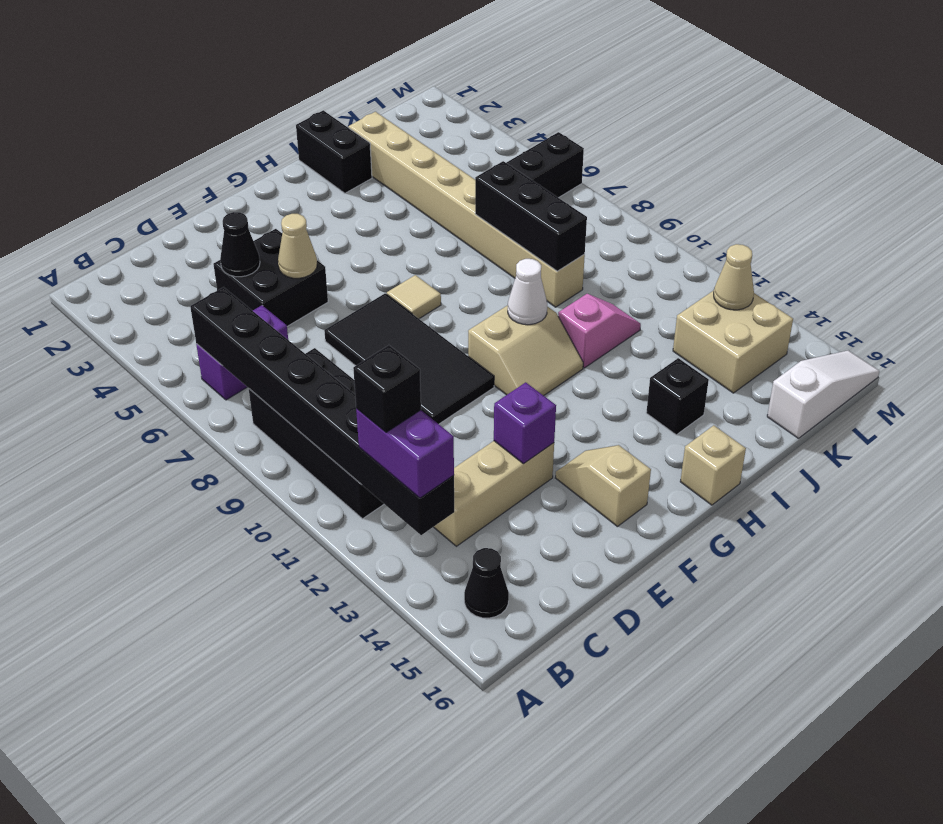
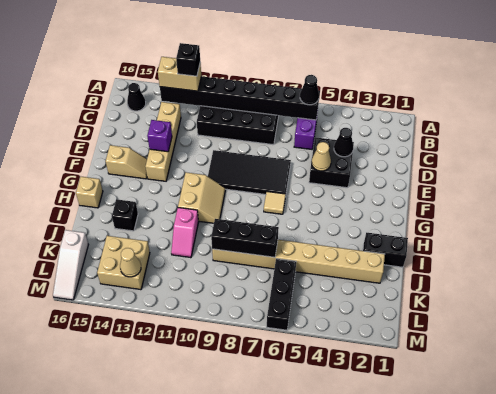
none -> black 1x1 cone [300,75,319,105]
purple 1x2 brick [356,409,454,498] -> tan 1x2 brick [158,57,201,91]
tan 1x3 brick [434,441,554,546] -> tan 1x4 brick [146,102,181,181]
tan 2x2 slope [468,305,583,396] -> tan 2x2 slope turned to [178,172,225,223]
white 1x1 cone [508,259,547,325] -> none

